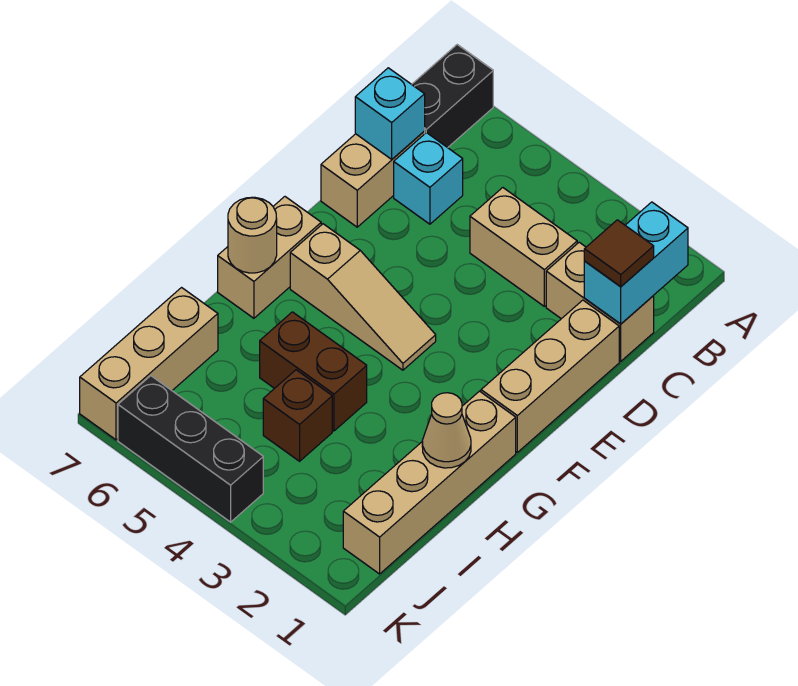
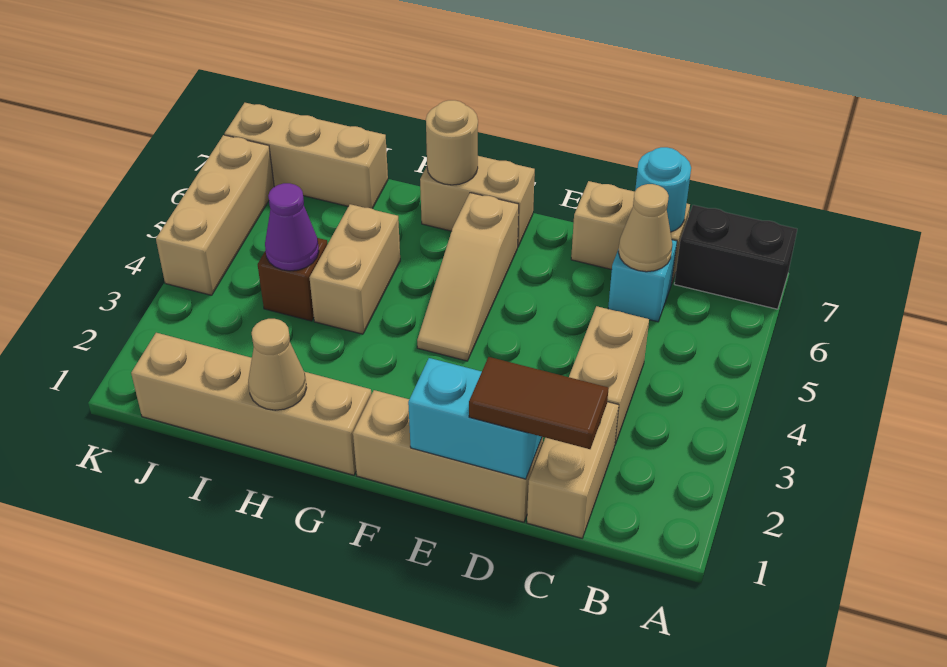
cyan 1x2 brick [584,202,688,324] -> cyan 1x2 brick moved to [408,358,542,479]
brown 1x1 tile [584,220,654,287] -> brown 1x2 tile [469,357,609,449]
none -> tan 1x1 cone [618,184,672,272]
cyan 1x1 brick [355,68,425,159] -> cyan 1x1 round brick [635,147,691,232]
brown 1x2 brick [260,312,367,431] -> tan 1x2 brick [310,204,400,334]
none -> purple 1x1 cone [265,183,319,271]
black 1x3 brick [118,376,263,522] -> tan 1x3 brick [156,135,274,295]

